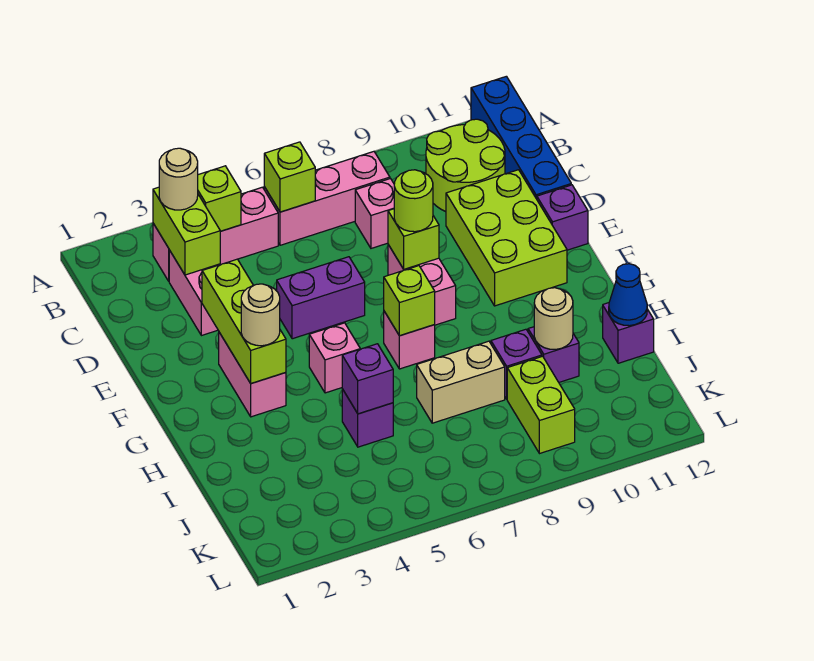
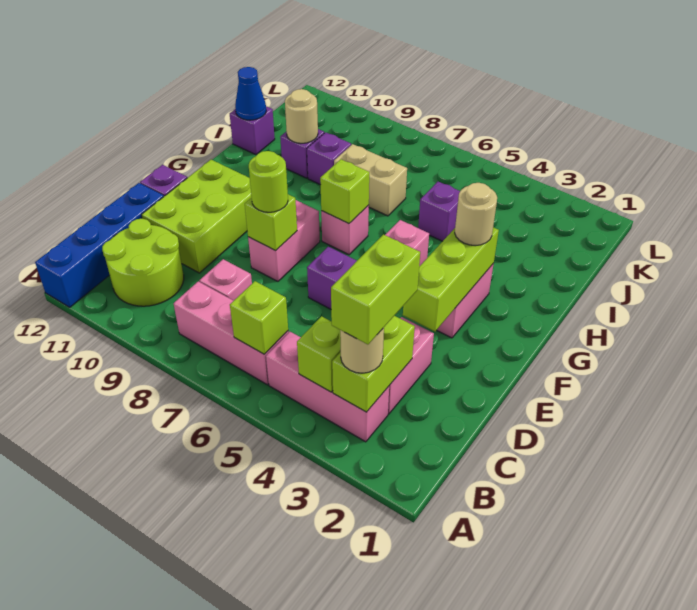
purple 1x1 brick [342,344,393,414] -> none
lime 1x2 brick [507,356,575,454] -> lime 1x2 brick moved to [331,234,420,344]

